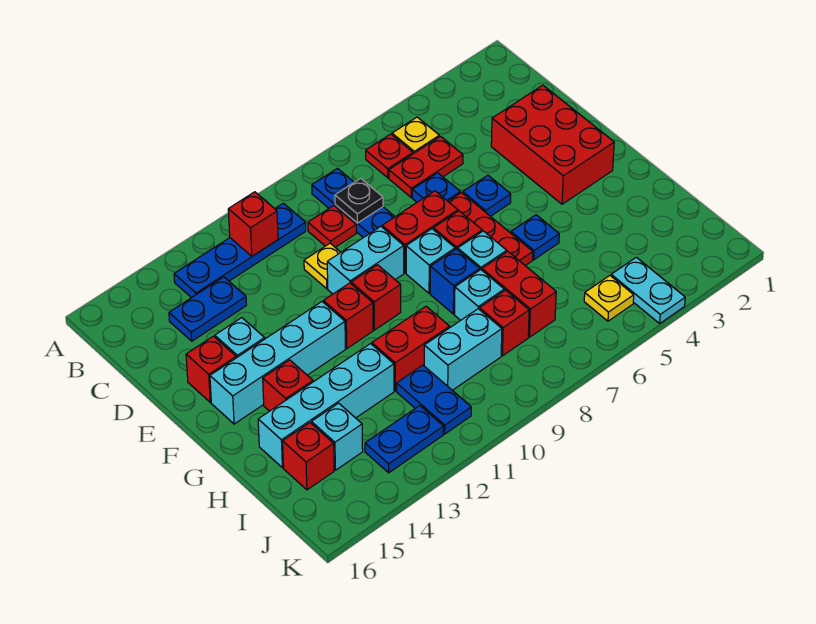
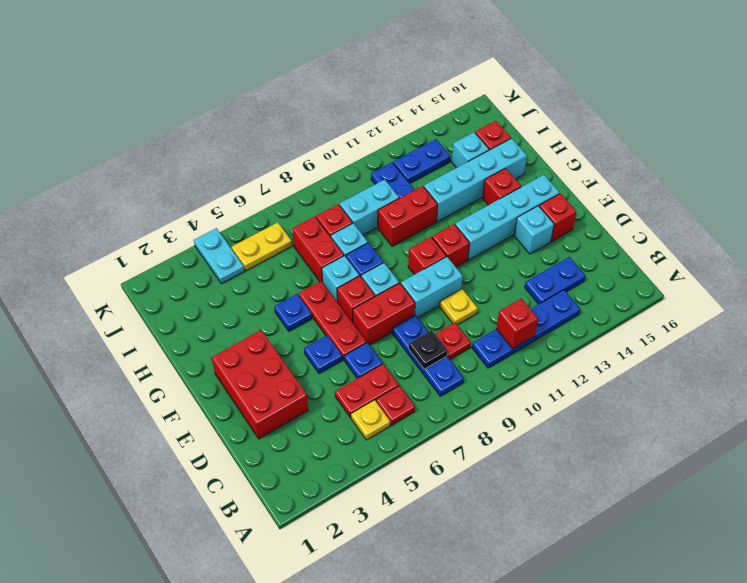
yellow 1x1 plate [584,276,634,321] -> yellow 1x2 plate [232,222,292,271]

